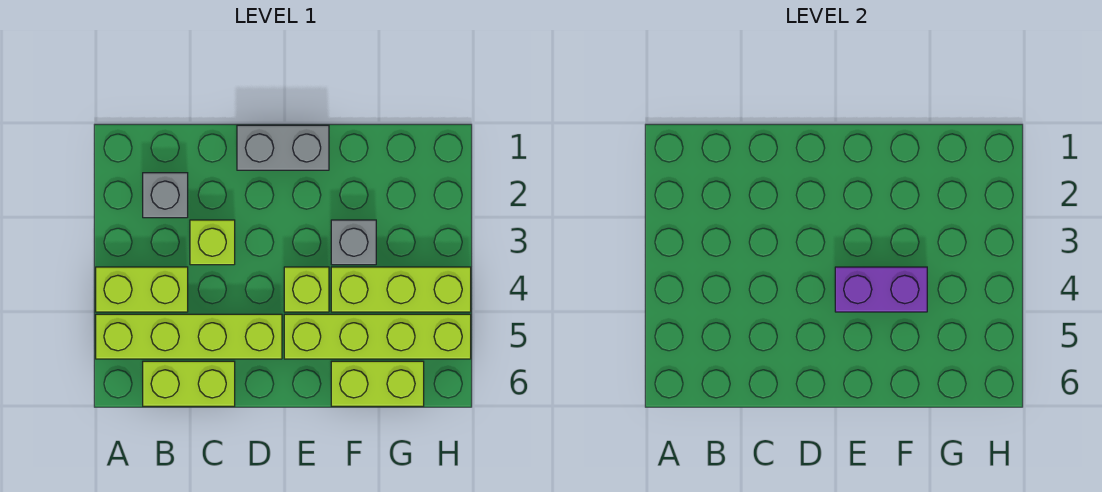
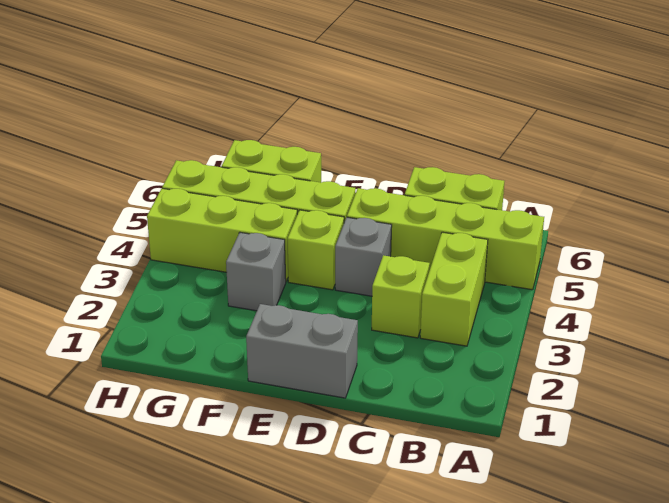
lime 1x2 brick [96,267,188,312] -> lime 1x2 brick turned to [420,232,488,346]
grey 1x1 brick [143,173,188,218] -> grey 1x1 brick moved to [335,217,392,296]
purple 1x2 brick [835,267,927,312] -> none

